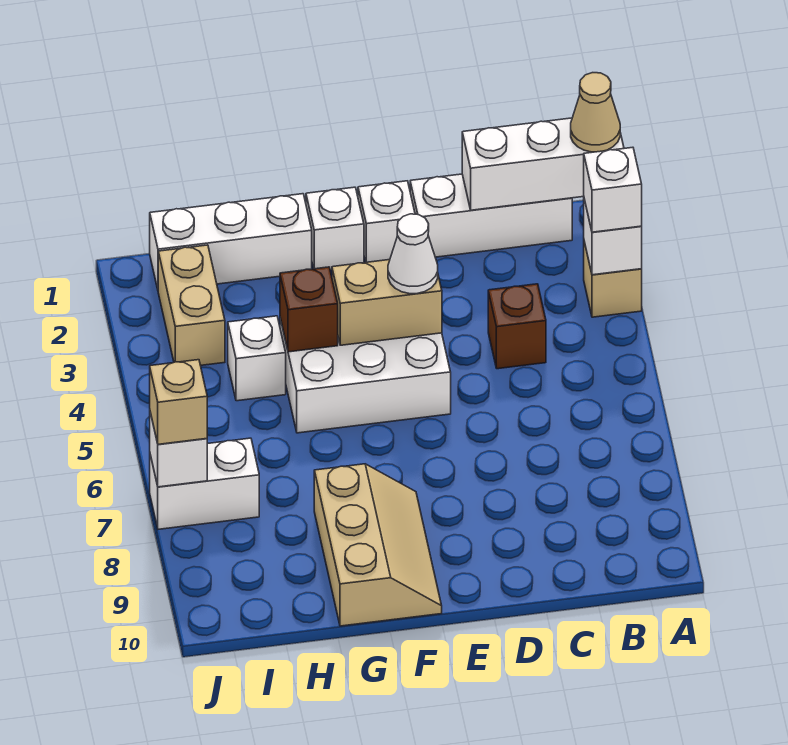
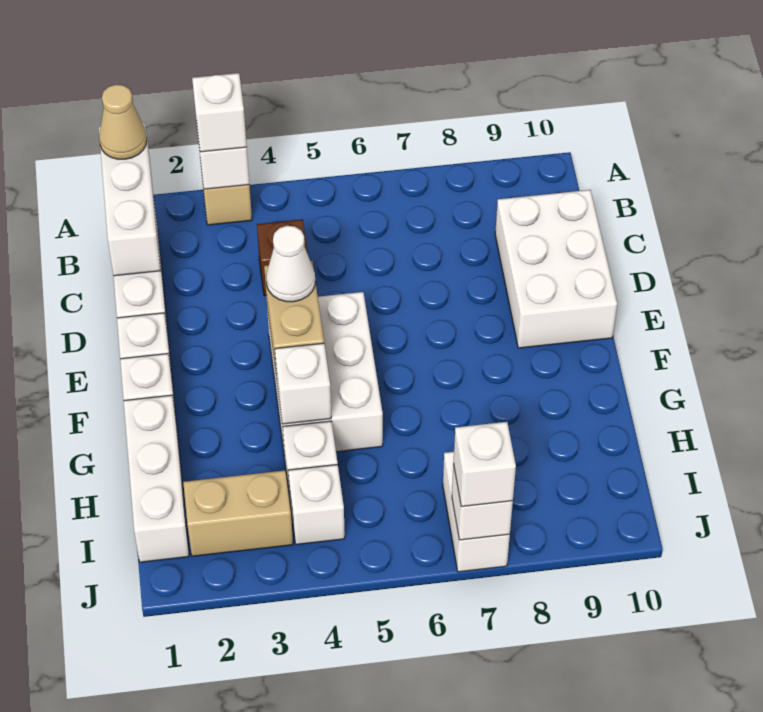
none -> white 2x3 brick [495,190,617,348]
tan 2x3 slope [314,464,442,626] -> none
brown 1x1 brick [280,267,338,352] -> white 1x1 brick [275,343,331,424]
none -> white 1x1 brick [288,465,345,545]
tan 1x1 brick [150,360,207,444] -> white 1x1 brick [454,422,516,507]

